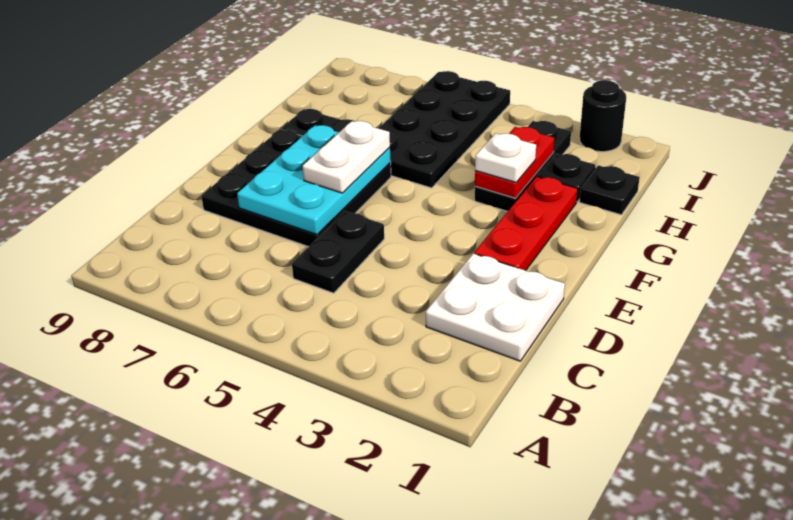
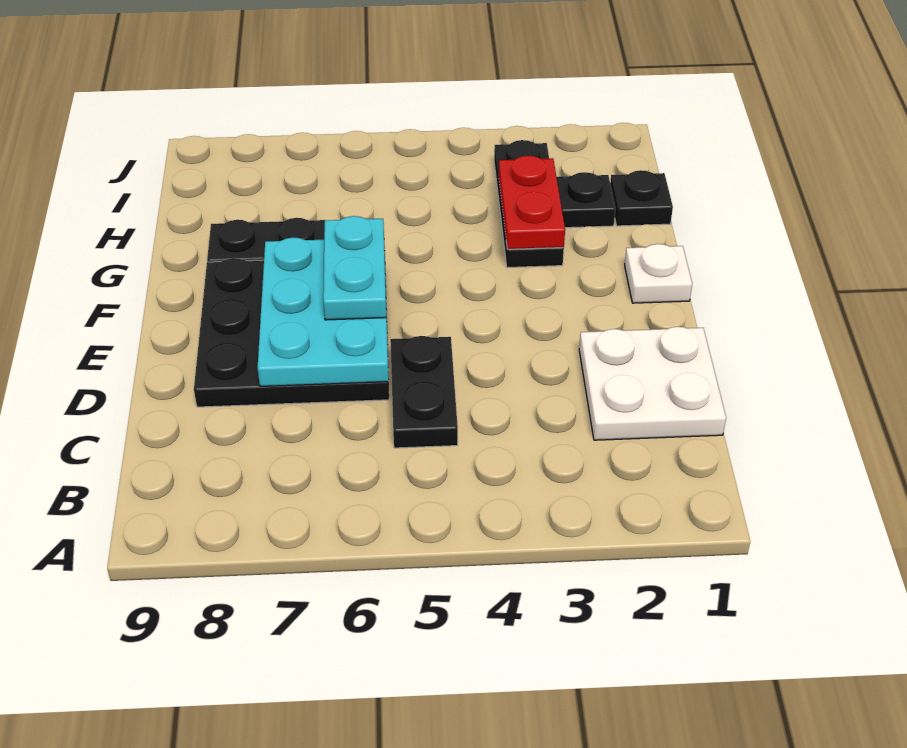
red 1x3 plate [474,177,578,271] -> none
white 1x2 plate [303,121,390,193] -> cyan 1x2 plate [323,216,386,320]
white 1x1 plate [475,133,536,182] -> white 1x1 plate moved to [625,244,692,303]
black 2x4 plate [379,71,510,188] -> none
black 1x1 round brick [579,80,626,152] -> none

